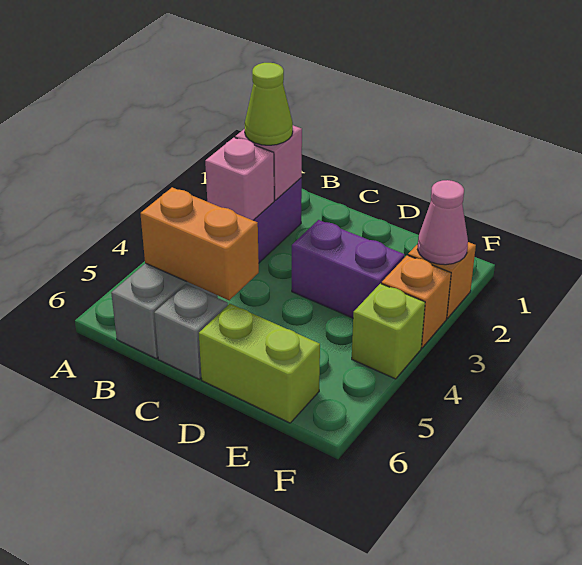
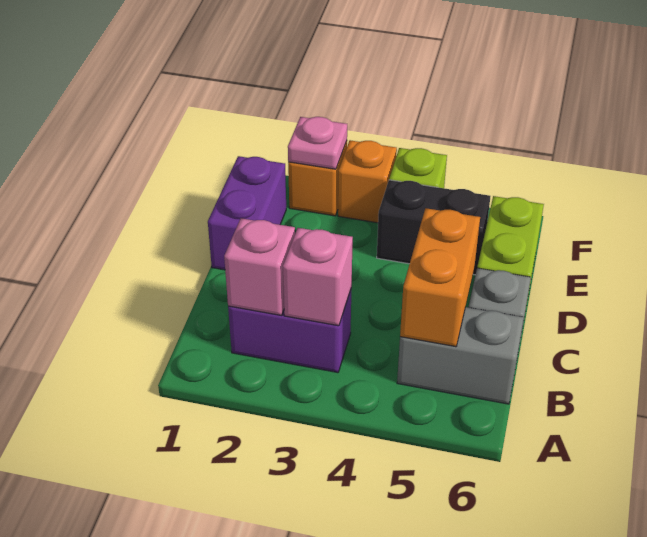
lime 1x1 cone [245,63,293,145] -> none
purple 1x2 brick [292,220,405,318] -> purple 1x2 brick moved to [208,156,286,270]
none -> black 1x2 brick [377,180,490,275]
pink 1x1 cone [417,180,468,265] -> pink 1x1 plate [288,117,347,169]

